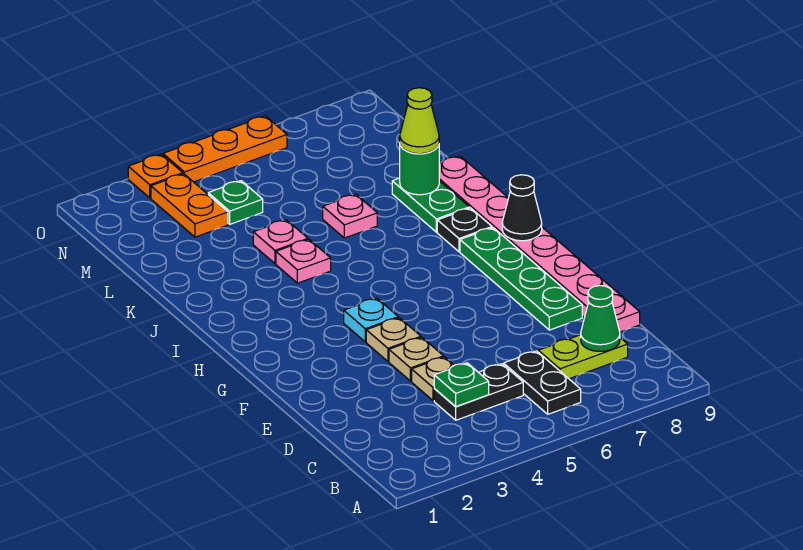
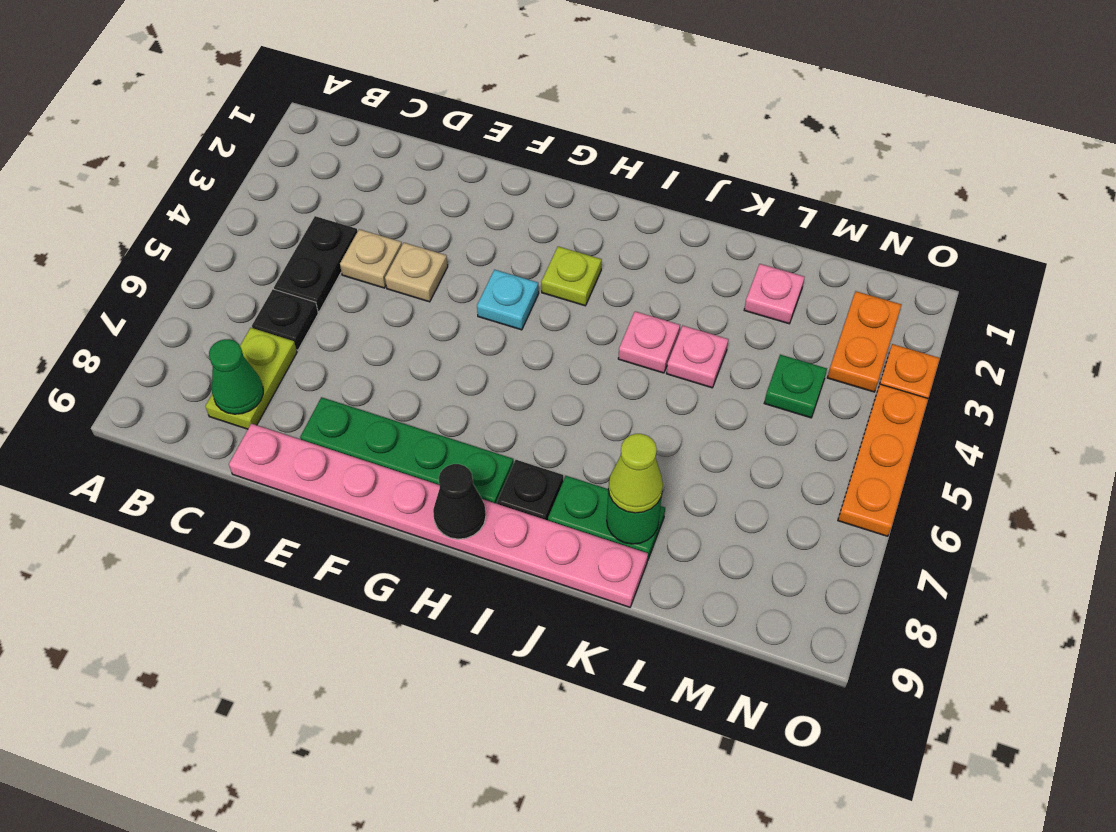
black 1x2 plate [504,351,581,414] -> black 1x1 plate [252,289,318,350]
green 1x1 plate [434,363,489,407] -> none
tan 1x1 plate [366,318,421,361] -> none
none -> lime 1x1 plate [541,246,602,306]
pink 1x1 plate [323,194,377,238] -> pink 1x1 plate moved to [744,264,805,324]
orange 1x2 plate [151,174,228,237] -> orange 1x2 plate turned to [827,291,901,392]

